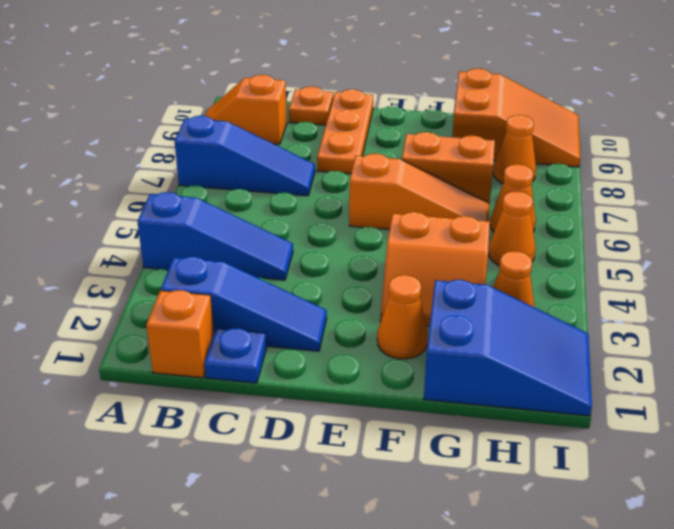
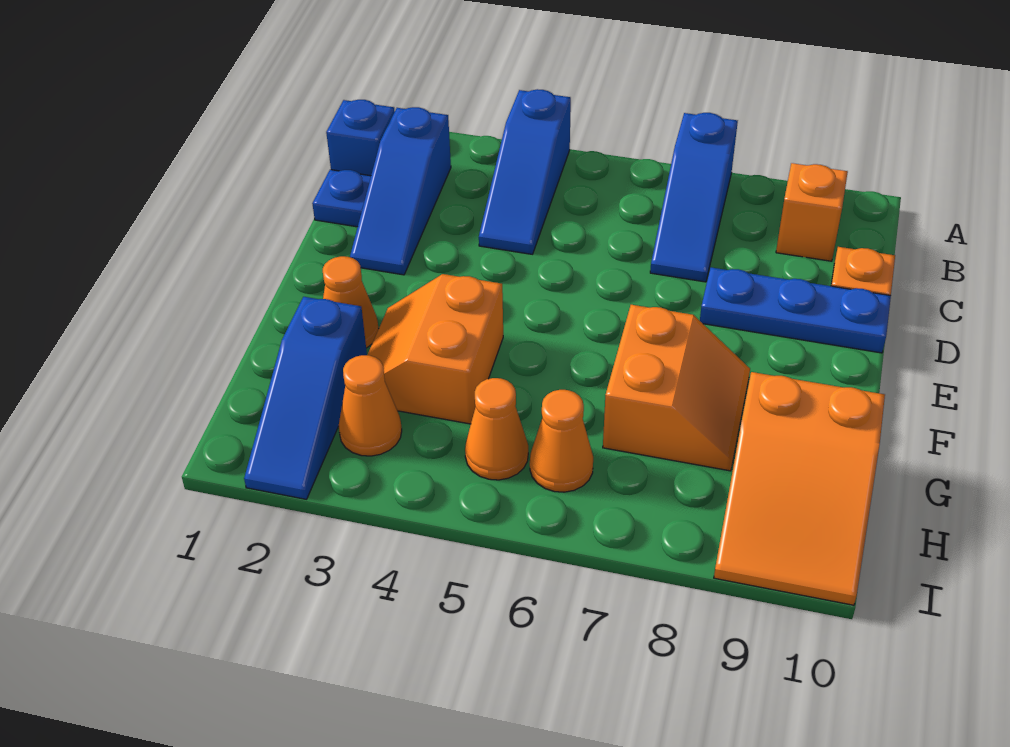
orange 1x1 brick [146,290,214,378] -> blue 1x1 brick [326,100,395,176]
orange 1x3 plate [317,89,373,174] -> blue 1x3 plate [700,268,891,353]
orange 1x3 slope [349,154,490,230] -> none
blue 2x3 slope [424,280,592,416] -> blue 1x3 slope [244,297,367,499]
orange 1x1 cone [493,115,536,184] -> none

